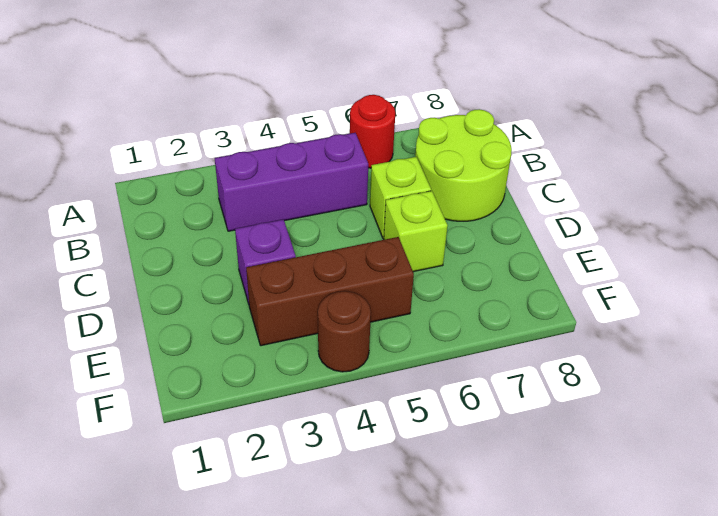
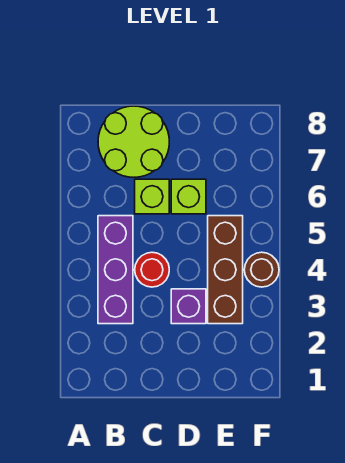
red 1x1 round brick [350,95,395,168] -> red 1x1 round brick moved to [135,252,169,287]

